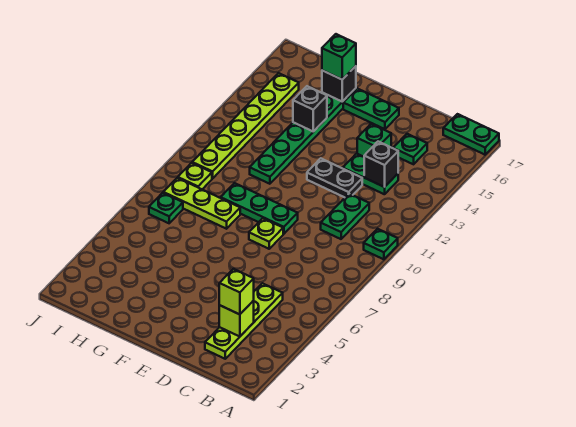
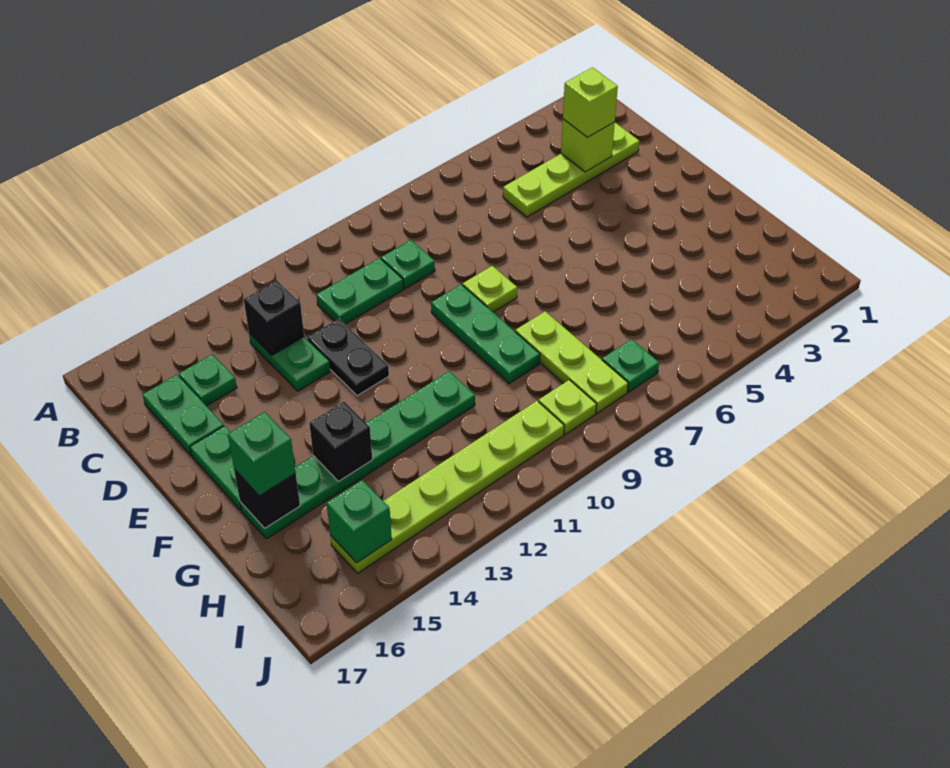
green 1x1 plate [364,229,398,259] -> green 1x1 plate moved to [381,240,435,289]
green 1x2 plate [443,114,499,155] -> green 1x2 plate moved to [143,375,224,455]
green 1x1 brick [357,124,391,157] -> green 1x1 brick moved to [327,480,392,563]

